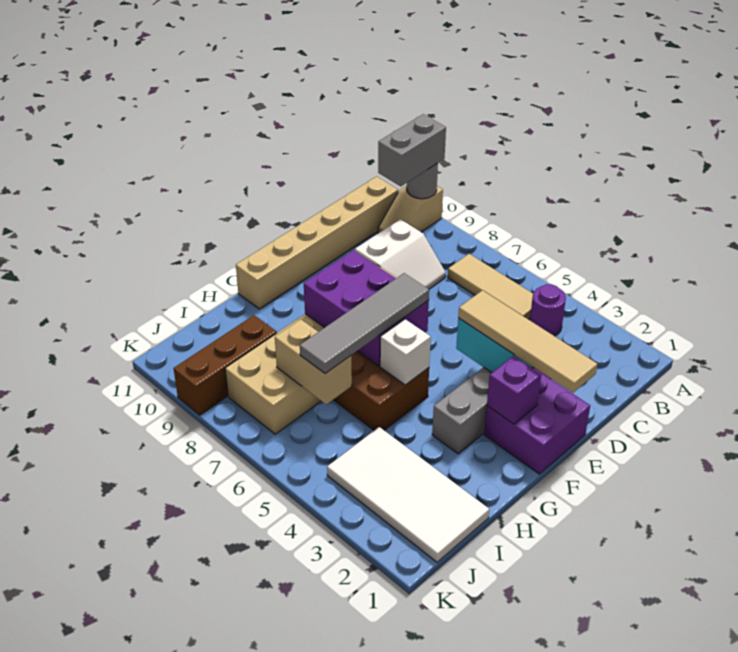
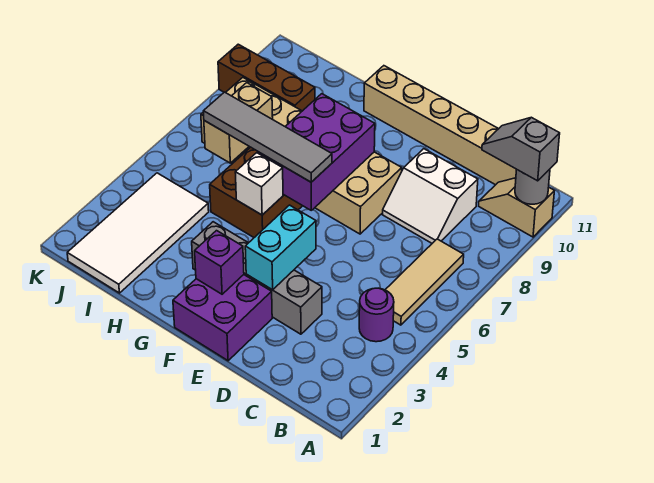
grey 1x2 brick [378,114,446,186] -> grey 1x2 slope [482,117,560,181]
tan 1x4 tile [458,290,597,393] -> none

